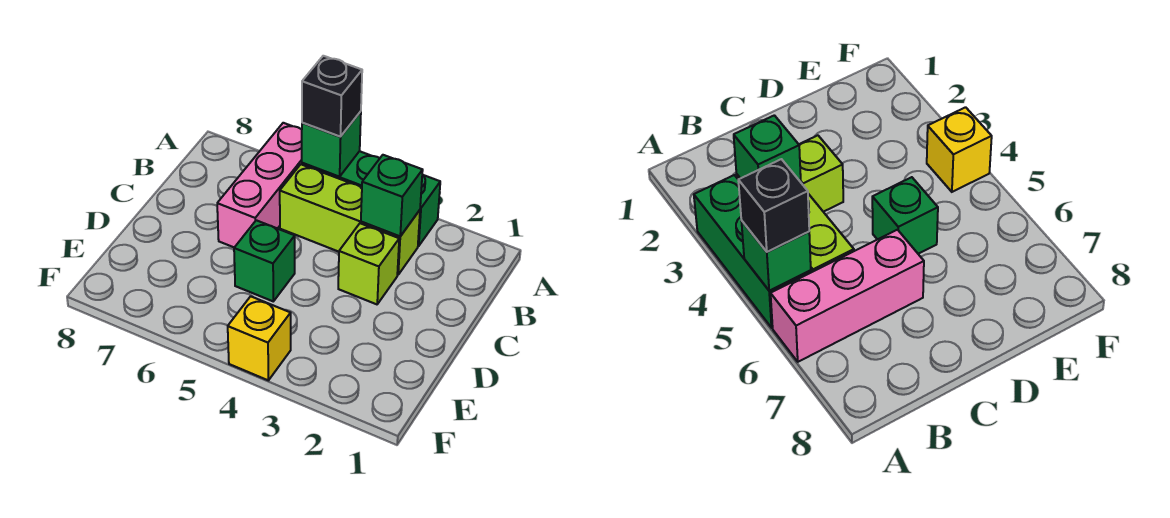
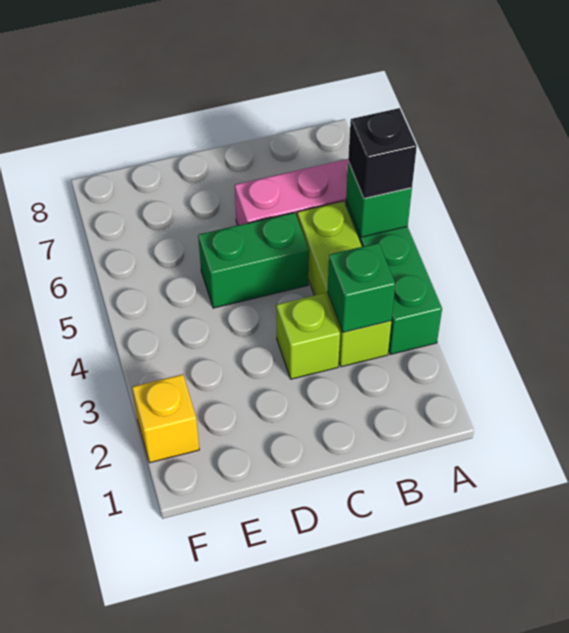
green 1x1 brick [234,220,295,301] -> green 1x2 brick [198,212,309,308]
yellow 1x1 brick [228,296,291,380] -> yellow 1x1 brick moved to [132,374,199,463]

